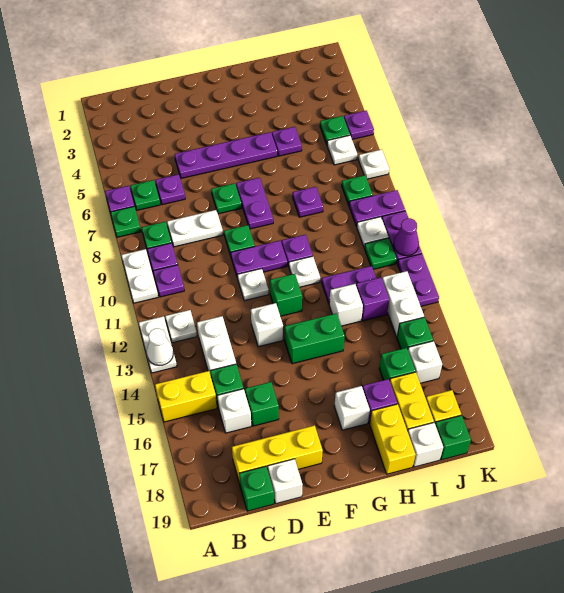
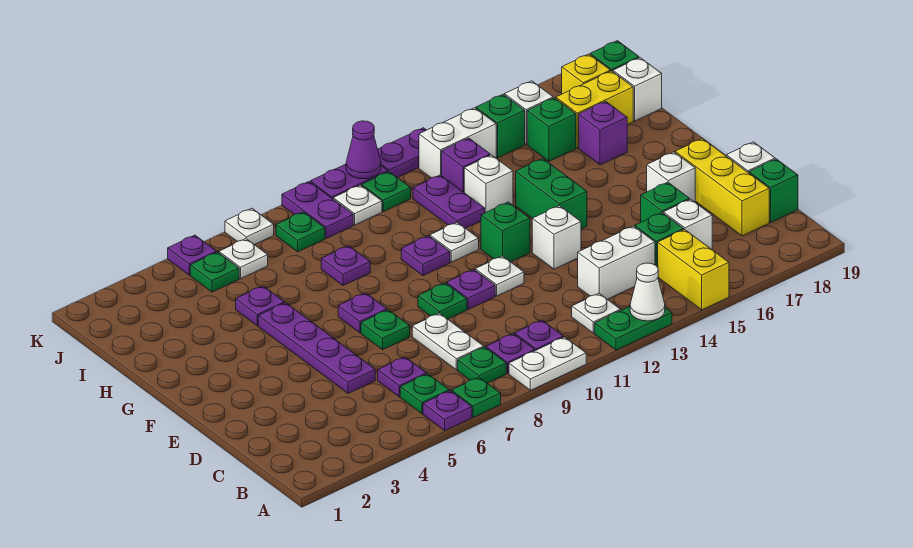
white 1x2 plate [139,316,177,373] -> green 1x2 plate [595,306,672,350]
purple 1x2 plate [231,241,287,278] -> purple 1x1 plate [447,269,495,309]
purple 1x2 plate [236,178,273,229] -> purple 1x1 plate [338,293,387,333]
white 1x1 brick [334,386,370,430] -> white 1x1 brick moved to [647,152,695,202]
yellow 1x2 brick [370,404,416,474] -> none

